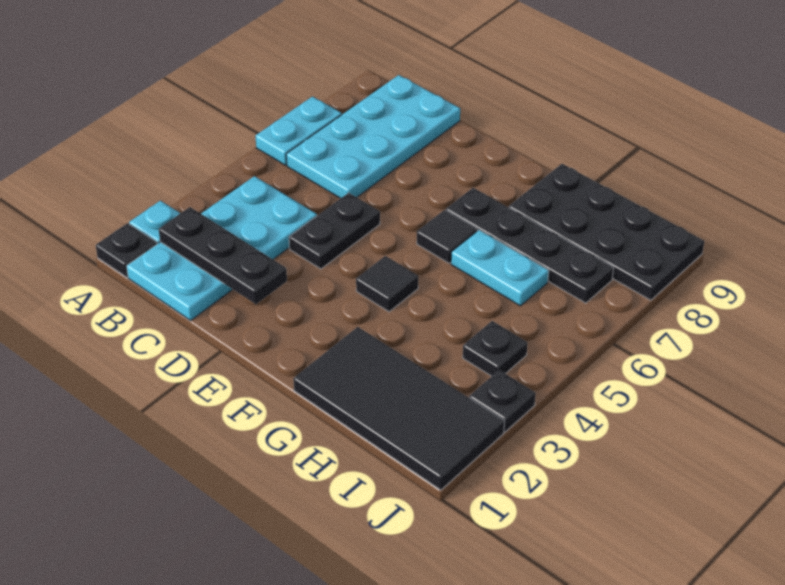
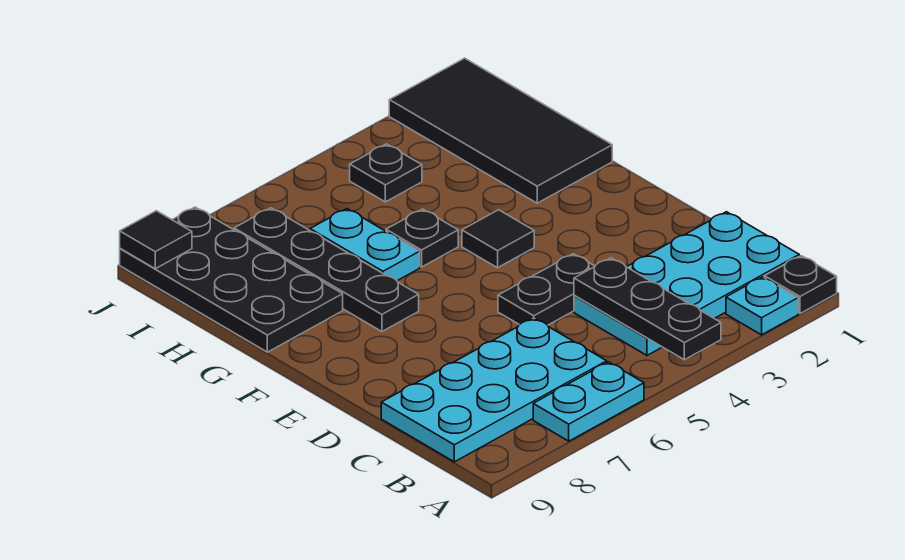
black 1x3 plate [159,207,287,304] -> black 1x3 plate moved to [574,258,721,360]
black 1x1 tile [417,210,477,263] -> black 1x1 tile moved to [120,211,192,269]
black 1x1 plate [469,370,536,432] -> black 1x1 plate moved to [386,209,458,267]

